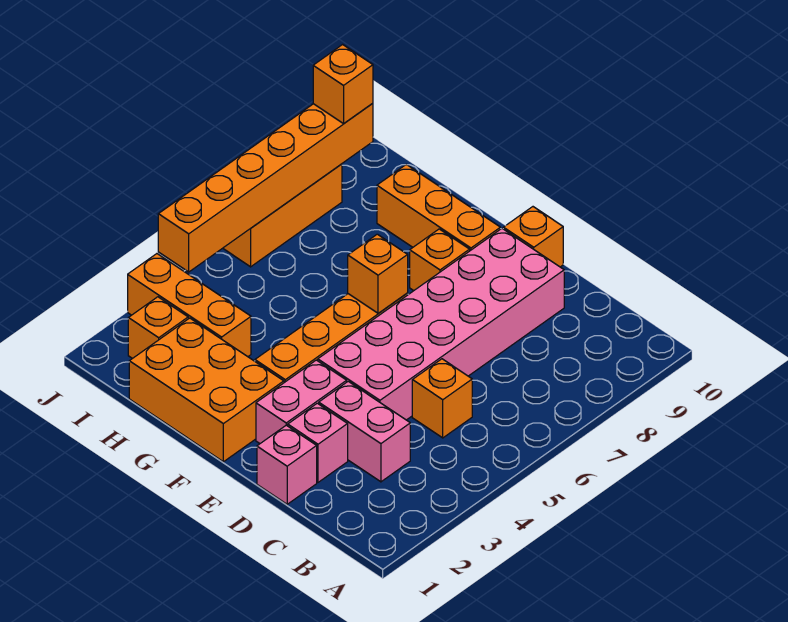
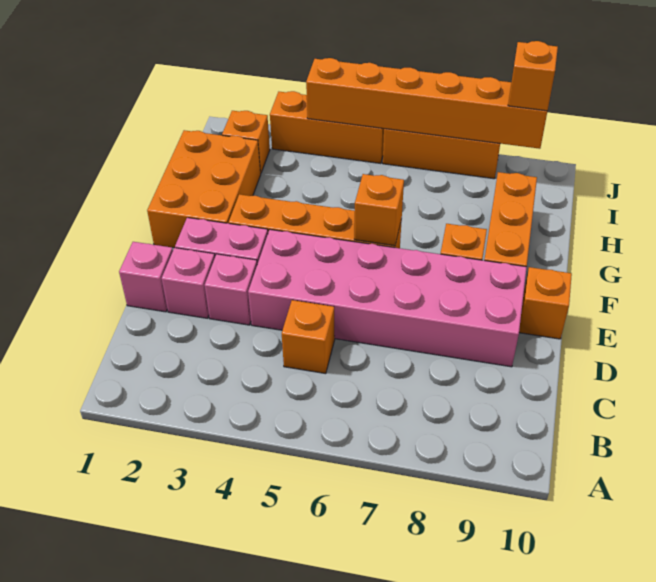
pink 1x2 brick [319,381,410,482] -> pink 1x1 brick [205,254,257,325]
orange 1x3 brick [128,254,251,357] -> orange 1x3 brick turned to [270,91,384,164]

